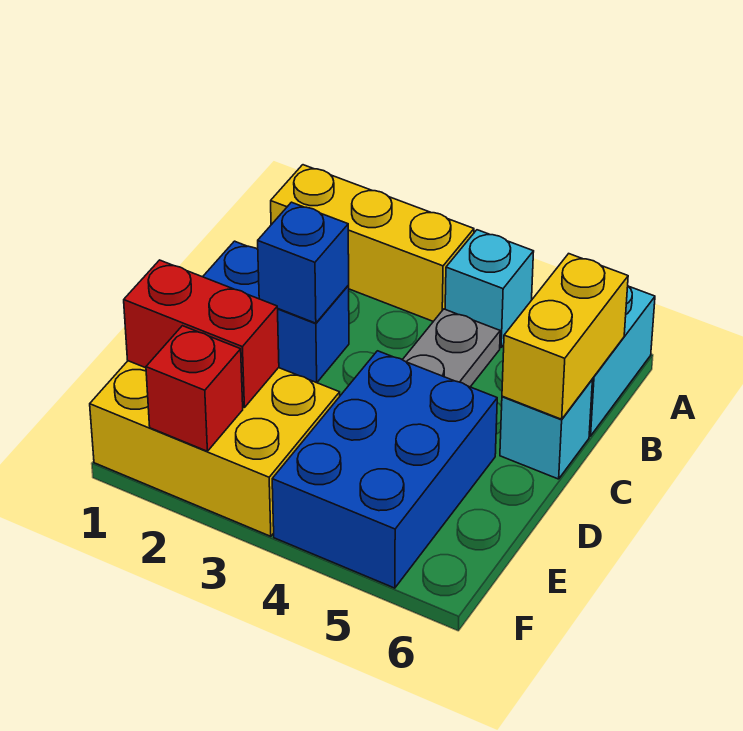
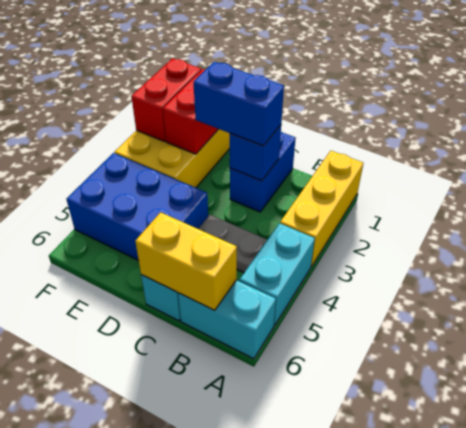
cyan 1x1 brick [445,230,534,347] -> cyan 1x2 brick [240,223,315,326]
none -> blue 1x2 brick [194,62,284,146]
red 1x1 brick [146,326,243,451] -> red 1x2 brick [131,58,201,141]

